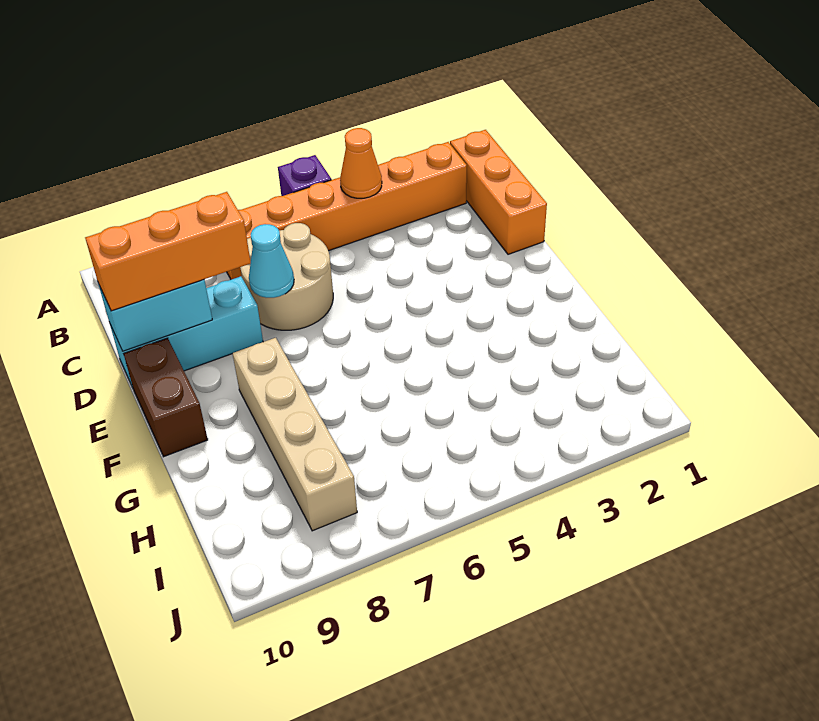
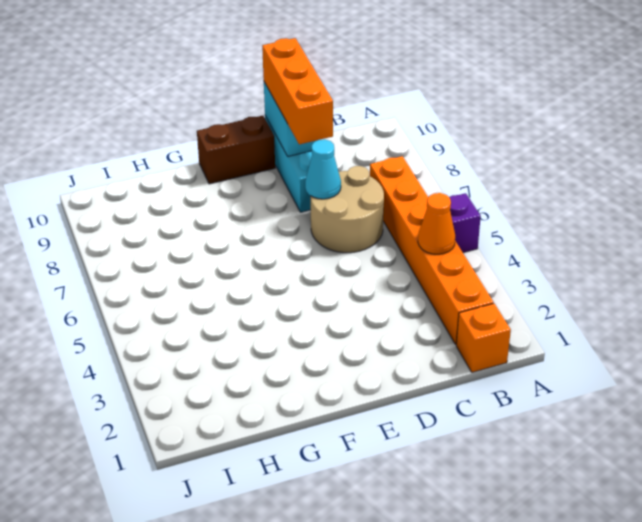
orange 1x3 brick [450,130,547,254] -> orange 1x1 brick [456,303,511,372]
tan 1x4 brick [232,338,357,531] -> none

